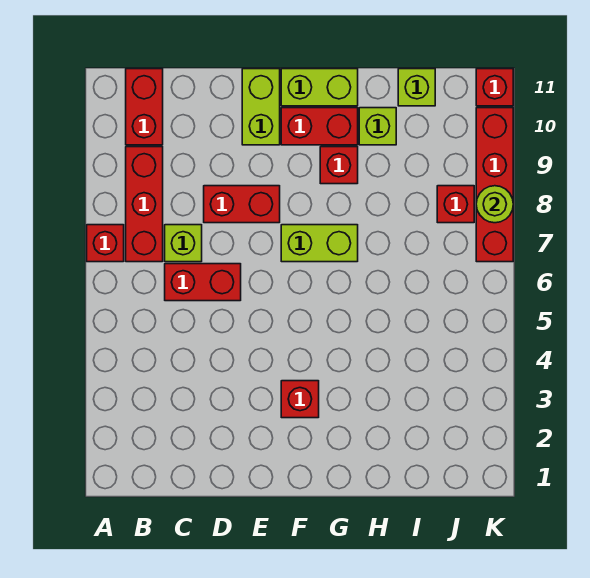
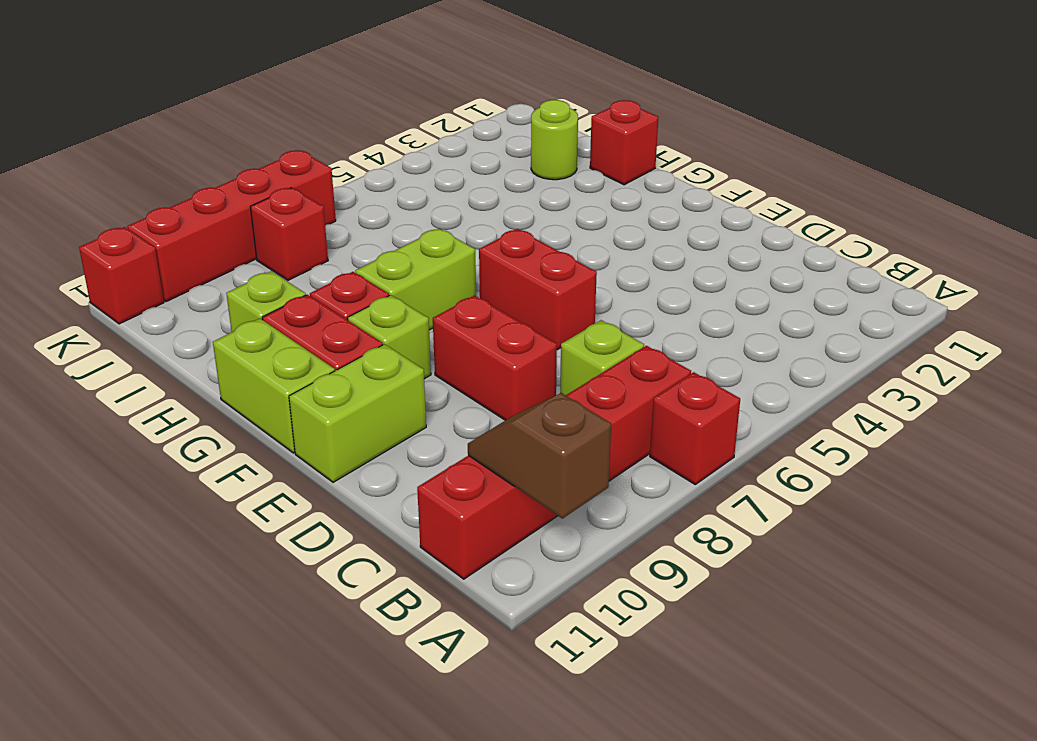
none -> brown 1x2 slope [468,393,611,519]
red 1x2 brick [165,264,241,301] -> red 1x2 brick moved to [479,229,597,350]
red 1x1 brick [281,381,319,418] -> red 1x1 brick moved to [590,100,658,185]
lime 1x2 brick [281,225,358,262] -> lime 1x2 brick turned to [355,229,476,330]
lime 1x1 brick [398,69,435,106] -> lime 1x1 brick moved to [347,295,431,379]
lime 1x1 round brick [476,186,513,223] -> lime 1x1 round brick moved to [531,100,578,180]

